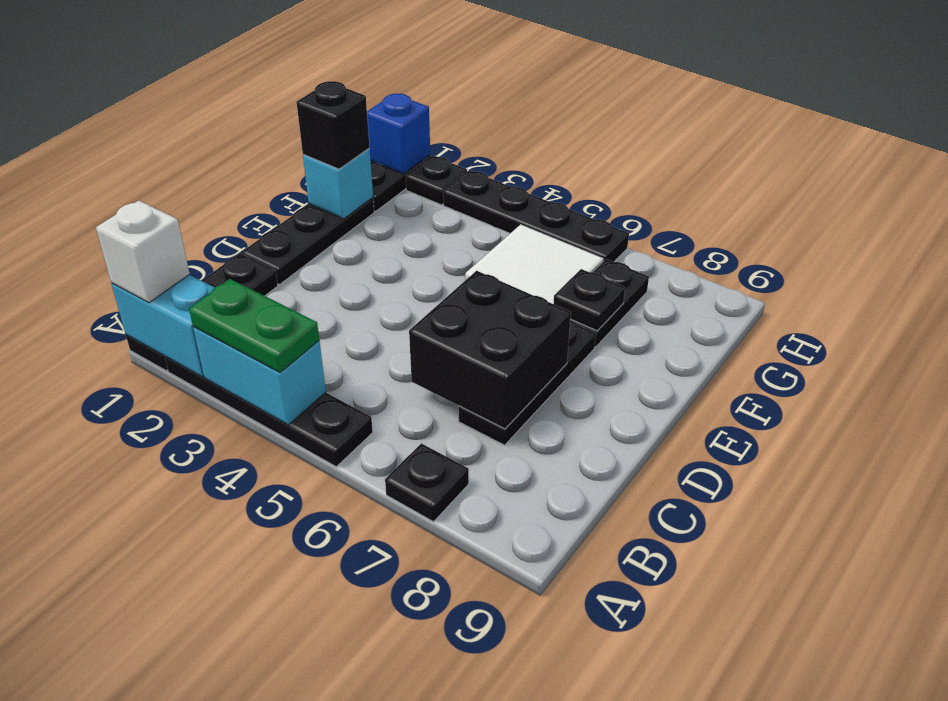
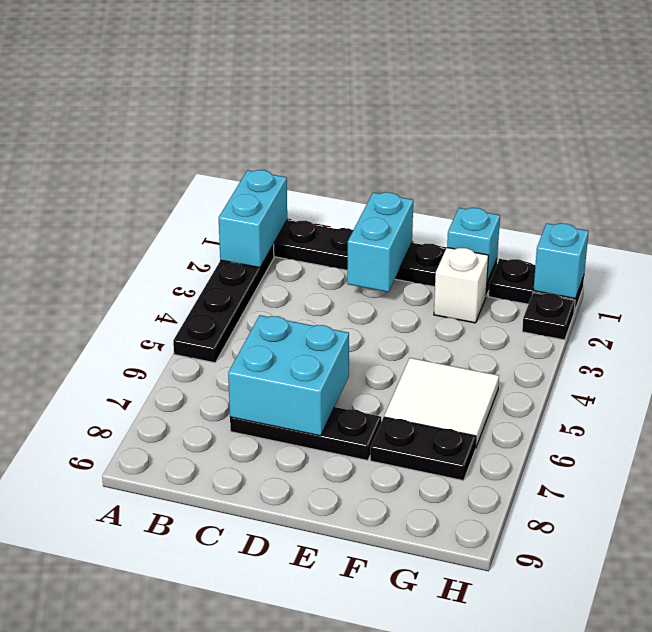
white 1x1 brick [96,200,190,303] -> white 1x1 brick moved to [434,248,489,323]
cyan 1x2 brick [193,327,326,425] -> cyan 1x2 brick moved to [347,192,413,292]
green 1x2 plate [189,279,319,372] -> none
black 1x1 plate [385,443,469,522] -> none
black 2x2 brick [409,271,571,429] -> cyan 2x2 brick [228,315,349,436]
black 1x1 brick [297,81,370,169] -> none
black 1x1 plate [554,269,625,331] -> none
blue 1x1 brick [367,94,430,174] -> cyan 1x1 brick [533,223,589,299]
black 1x4 plate [443,170,629,262] -> none

